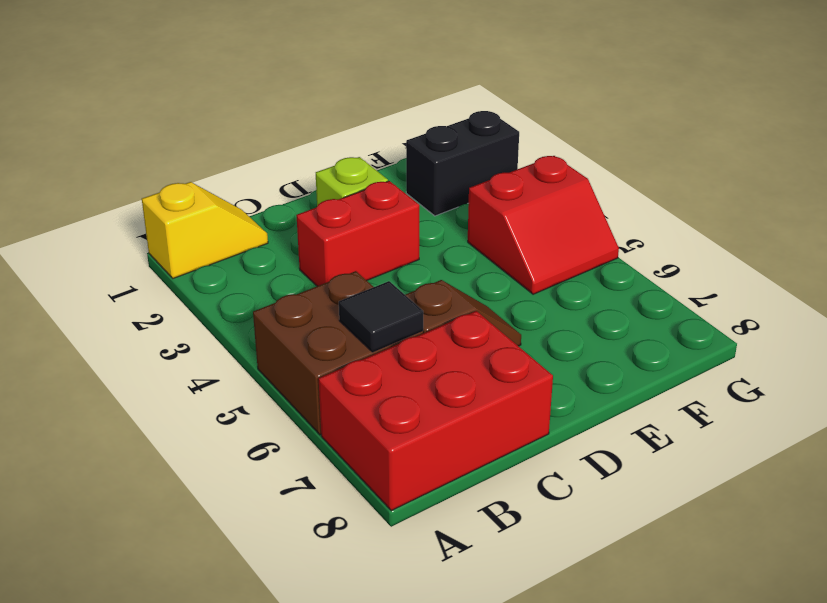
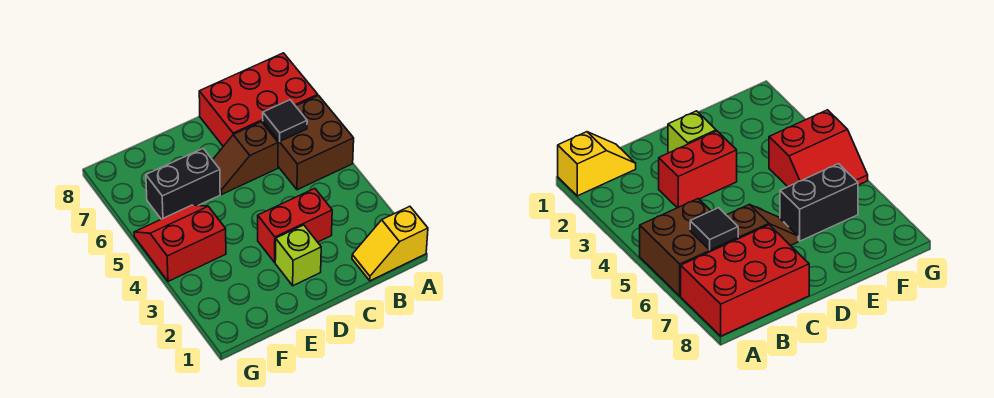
black 1x2 brick [406,111,519,216] -> black 1x2 brick moved to [146,149,220,219]

